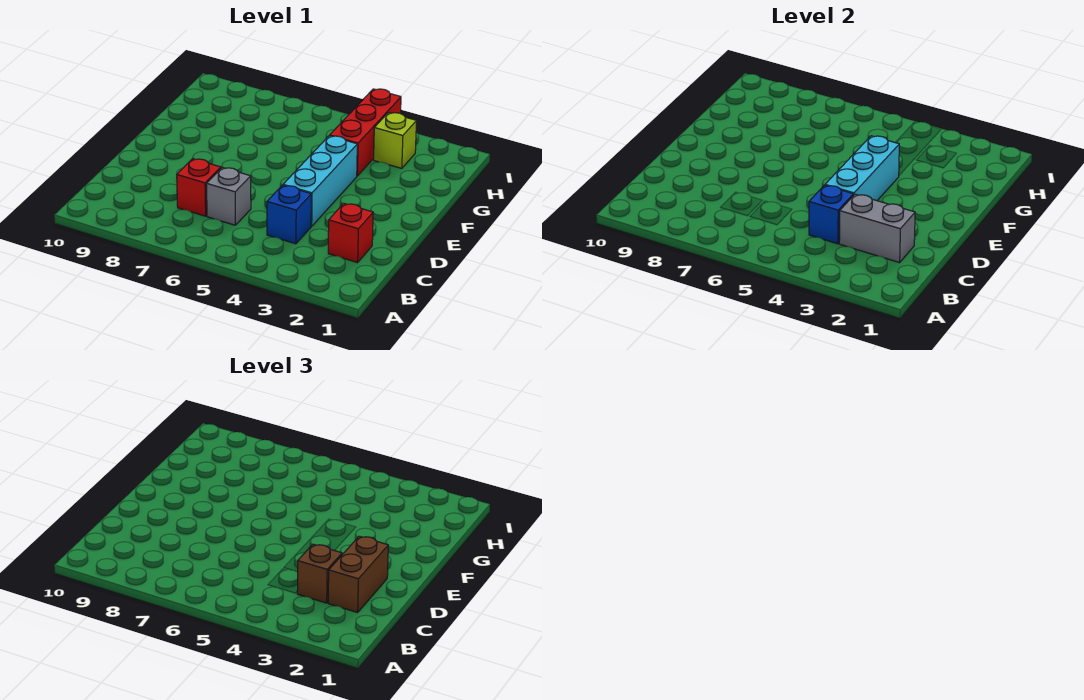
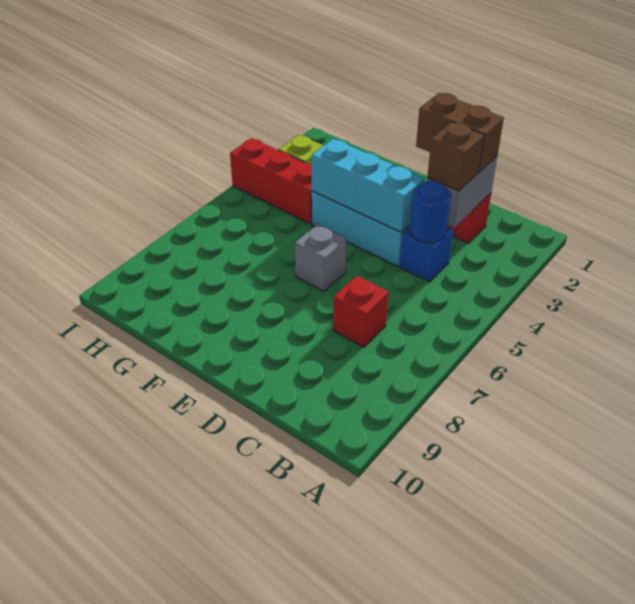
blue 1x1 brick [809,185,853,244] -> blue 1x1 round brick [410,181,451,243]
grey 1x1 brick [207,167,251,225] -> grey 1x1 brick moved to [295,224,346,291]

